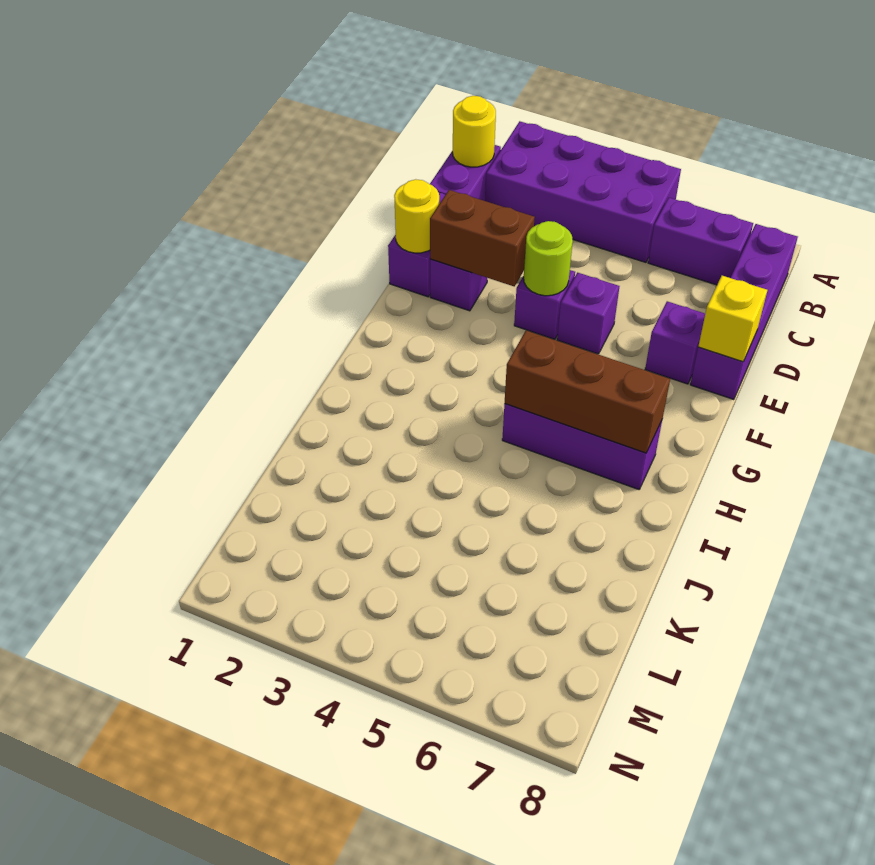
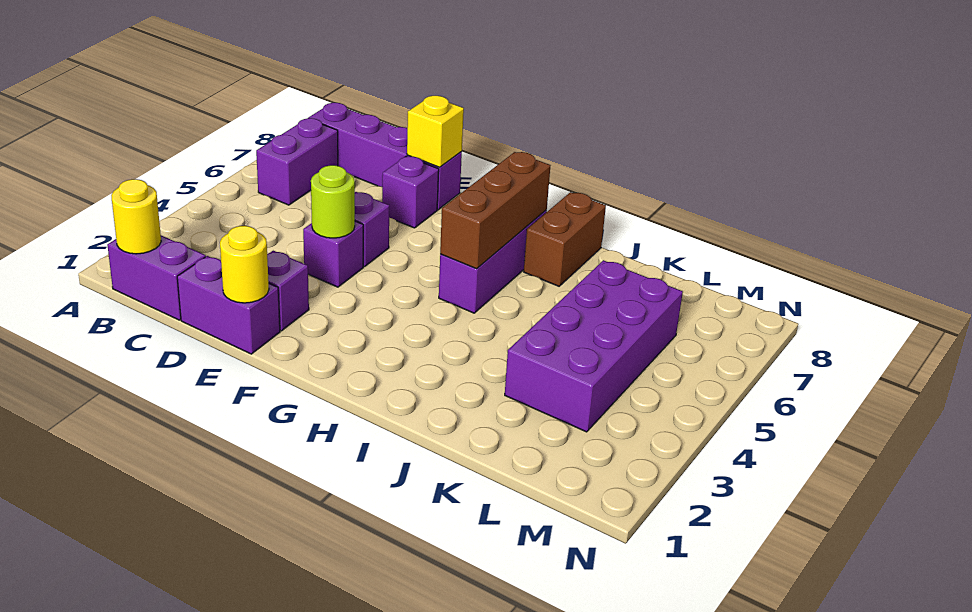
purple 2x4 brick [485,121,681,262] -> purple 2x4 brick moved to [505,260,683,432]
brown 1x2 brick [430,190,535,286] -> brown 1x2 brick moved to [524,192,606,286]

